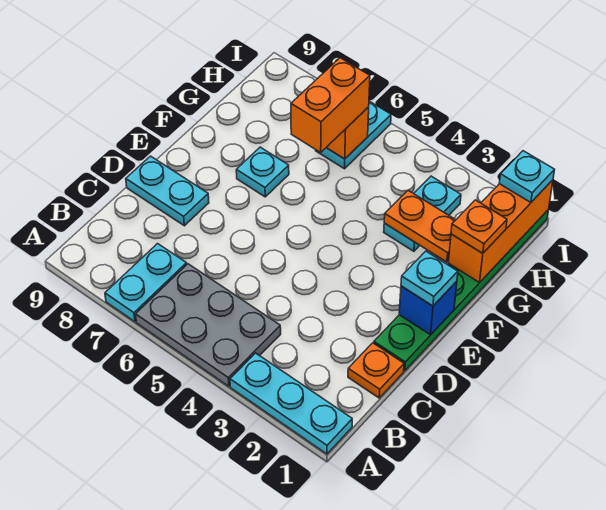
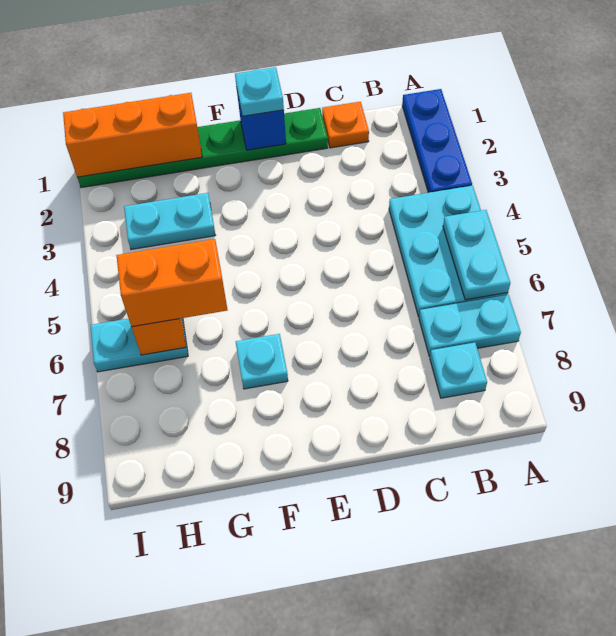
cyan 1x3 plate [230,353,352,454] -> blue 1x3 plate [402,89,472,193]
grey 2x3 plate [136,264,281,386] -> cyan 2x3 plate [389,185,508,317]
cyan 1x2 plate [126,156,209,226] -> cyan 1x2 plate moved to [443,210,510,300]
orange 1x1 plate [451,200,507,253] -> none
orange 1x2 plate [384,191,455,262] -> none
cyan 1x1 plate [499,151,554,202] -> cyan 1x1 plate moved to [430,343,487,398]

